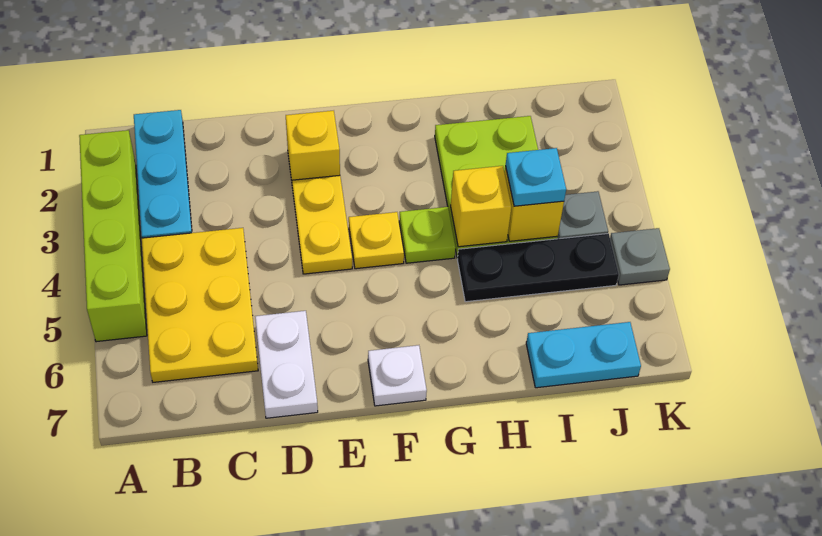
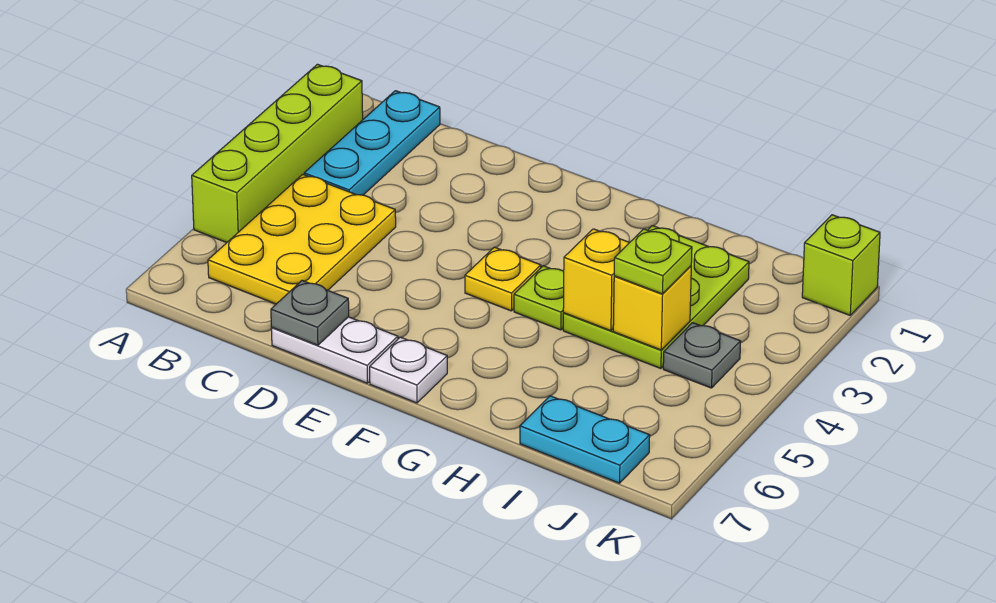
white 1x2 plate [255,311,318,418] -> white 1x2 plate turned to [271,317,398,383]
yellow 1x1 brick [286,111,340,187] -> none
yellow 1x2 plate [292,175,352,274] -> none
black 1x3 plate [457,234,619,302] -> none
cyan 1x1 plate [506,148,566,206] -> lime 1x1 plate [614,229,692,294]
none -> lime 1x1 brick [802,215,880,315]
grey 1x1 plate [610,228,670,285] -> grey 1x1 plate moved to [271,281,349,345]

